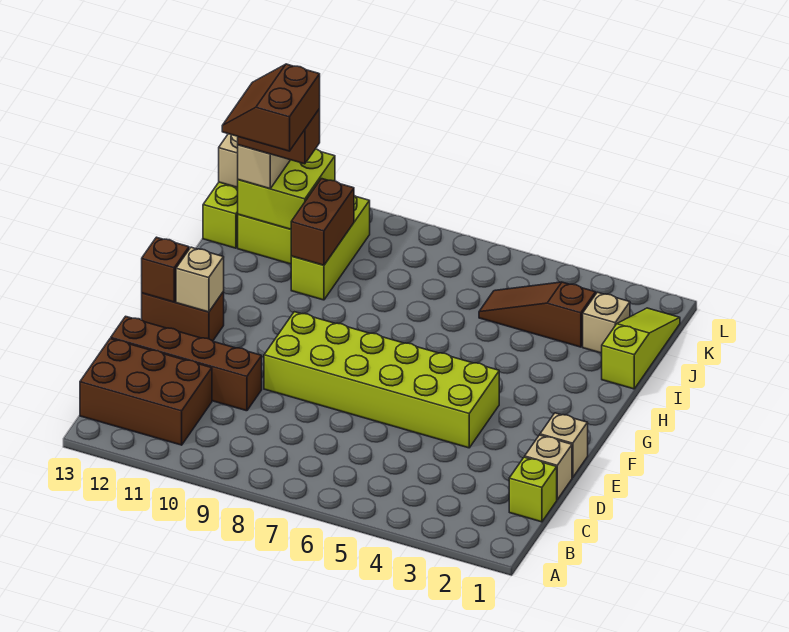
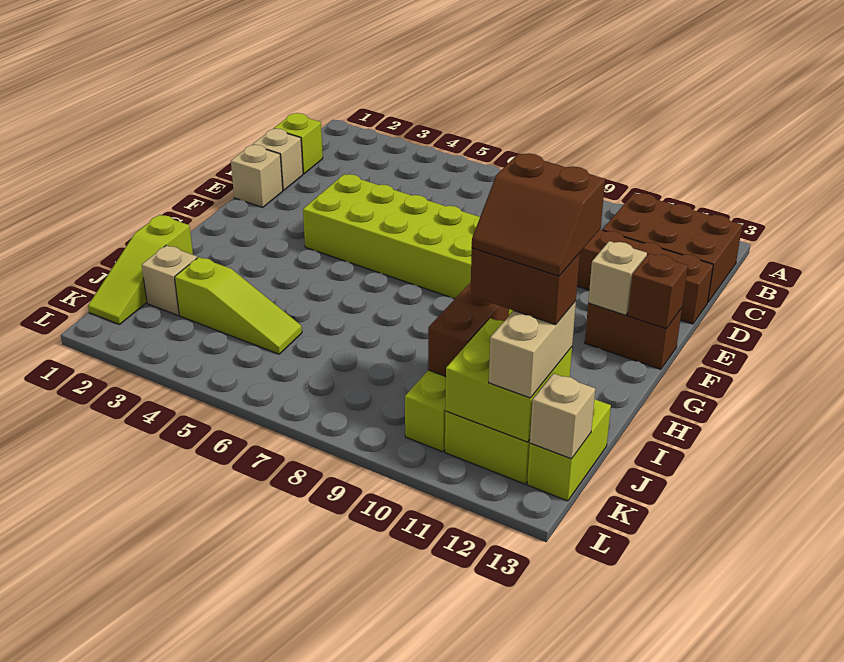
brown 2x2 slope [222,64,320,151] -> brown 2x2 slope turned to [472,153,605,276]
brown 1x3 slope [479,282,596,347] -> lime 1x3 slope [175,257,302,354]

